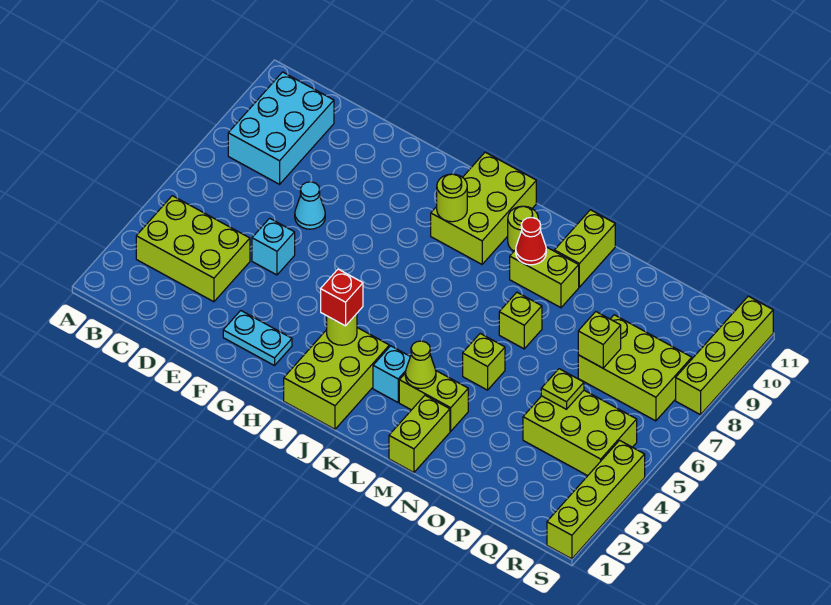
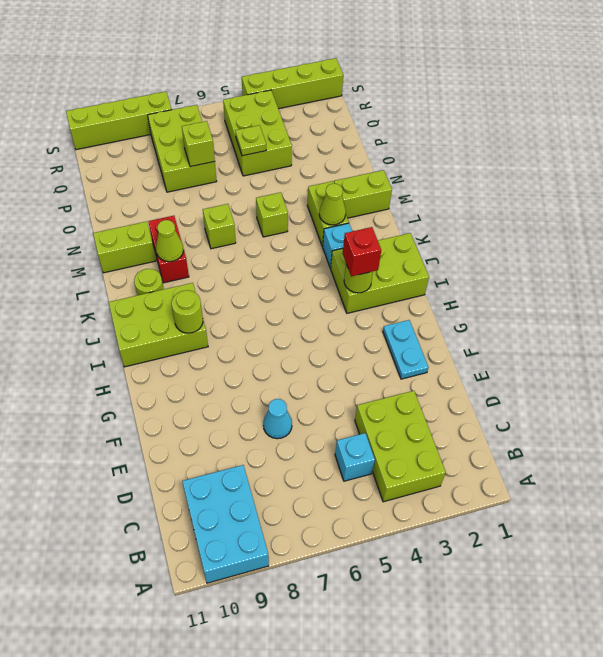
cyan 2x3 brick [228,72,334,184] -> cyan 2x3 brick turned to [182,465,269,583]
cyan 1x1 brick [252,218,295,275] -> cyan 1x1 brick moved to [335,433,375,481]
lime 1x2 brick [510,247,579,308] -> red 1x2 brick [148,216,189,283]
red 1x1 cone [516,217,546,265] -> lime 1x1 cone [156,220,183,262]

